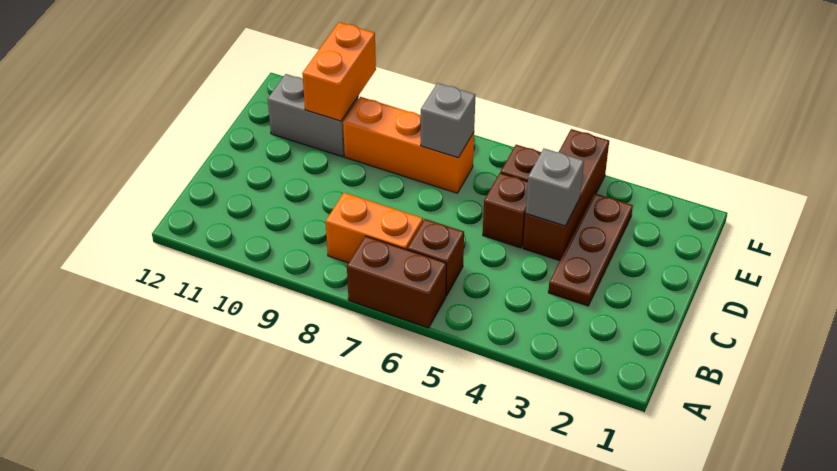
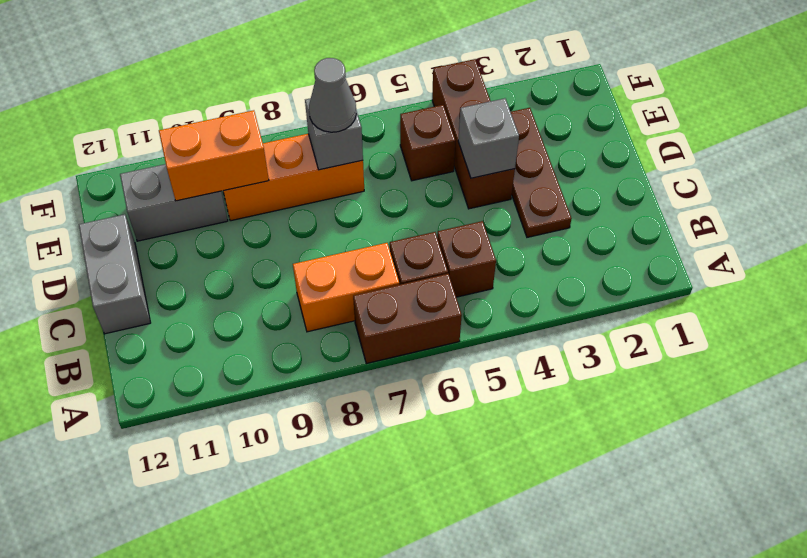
none -> grey 1x2 brick [79,214,150,334]
brown 1x1 brick [483,173,528,248] -> brown 1x1 brick moved to [437,221,496,297]
none -> grey 1x1 cone [309,58,356,132]
orange 1x2 brick [302,22,376,121] -> orange 1x2 brick turned to [159,110,269,201]

